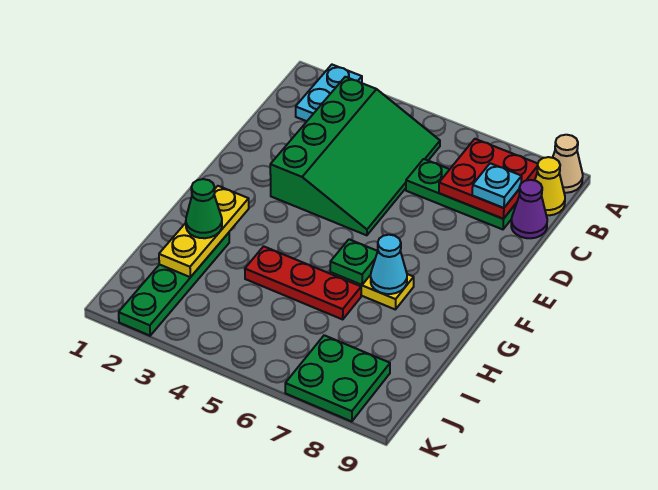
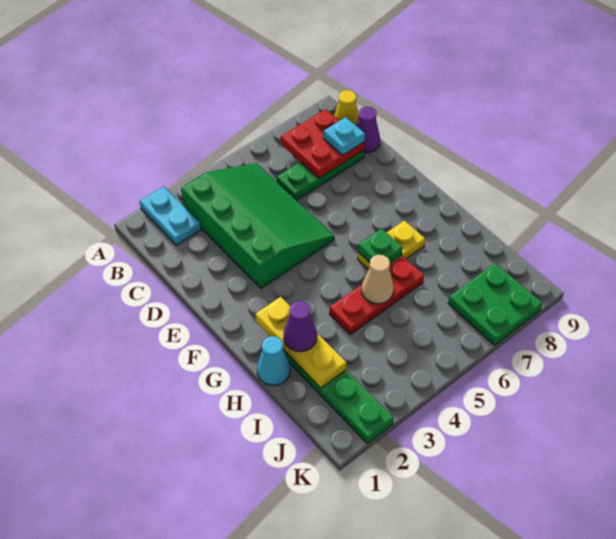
tan 1x1 cone [553,135,583,193] -> tan 1x1 cone moved to [362,255,394,304]
cyan 1x1 cone [371,235,407,294] -> cyan 1x1 cone moved to [257,336,290,385]
green 1x1 cone [186,179,222,238] -> purple 1x1 cone [284,301,317,352]

